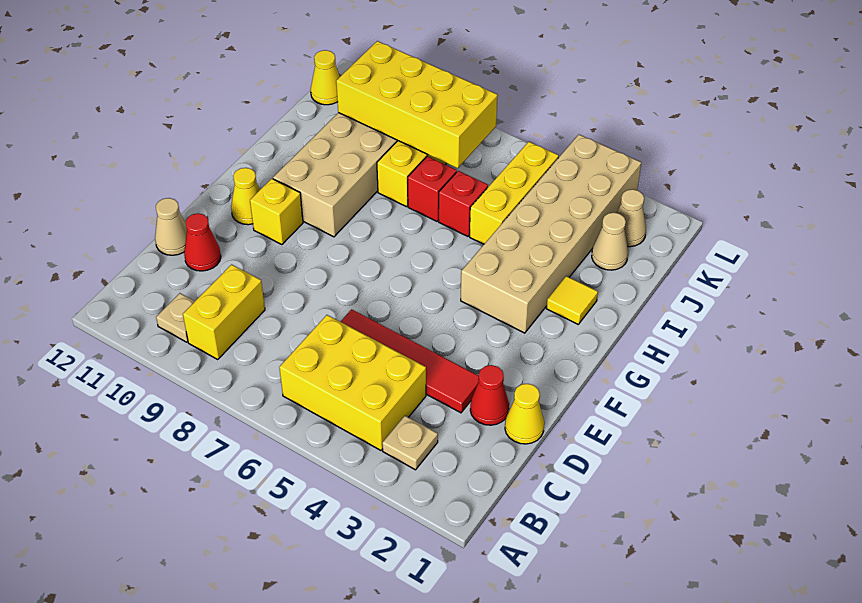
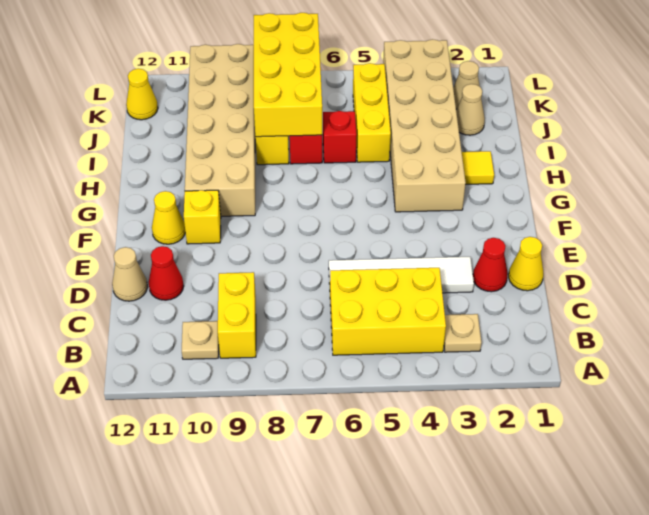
red 1x4 tile [340,309,479,413] -> white 1x4 tile [329,257,474,293]
yellow 2x4 brick [336,41,498,168] -> yellow 2x4 brick turned to [254,13,322,137]

